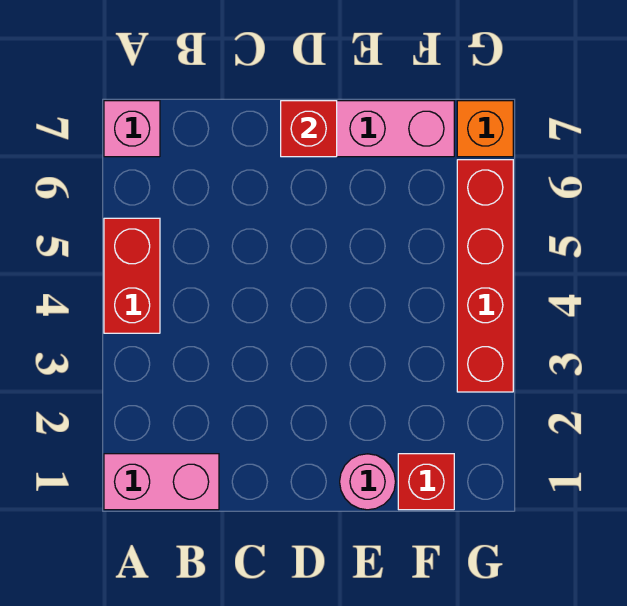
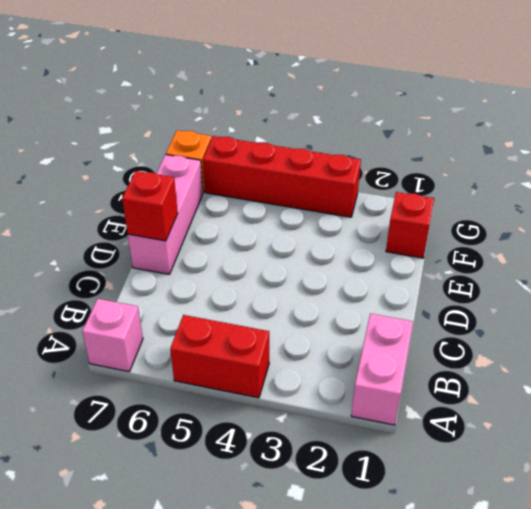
pink 1x1 round brick [340,454,396,510] -> none

